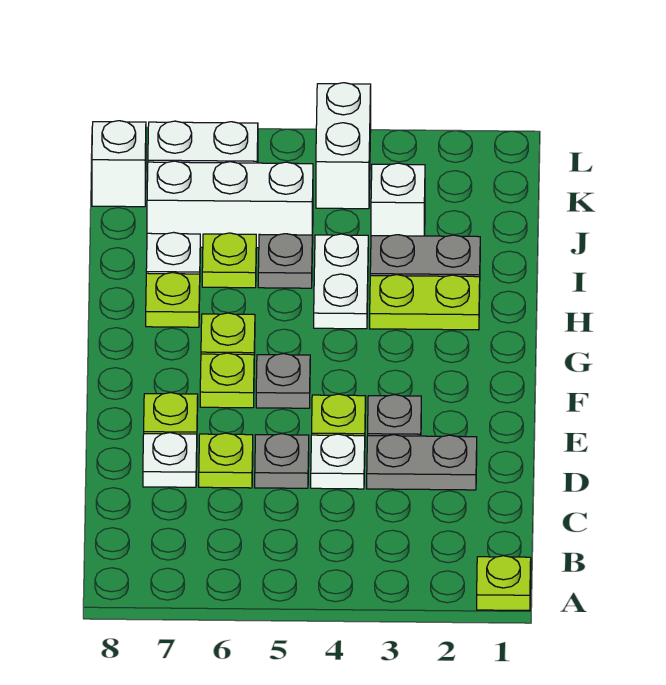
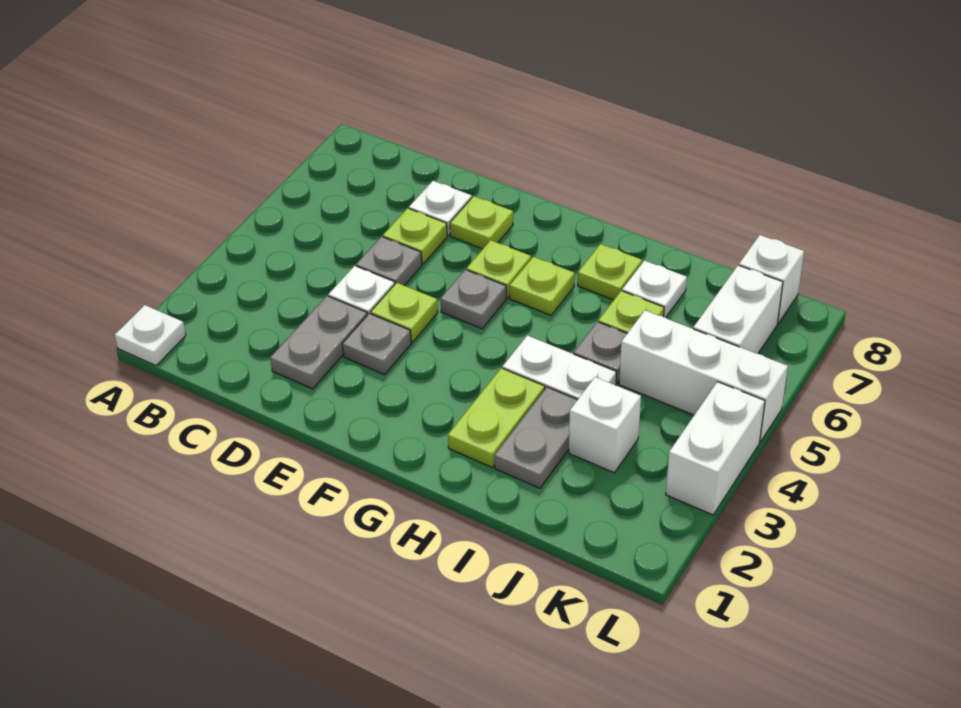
lime 1x1 plate [477,556,531,611] -> white 1x1 plate [115,305,186,366]
white 1x3 brick [147,161,313,248] -> white 1x3 brick turned to [619,310,788,442]
white 1x2 brick [316,83,371,209] -> white 1x2 brick turned to [666,382,765,515]

